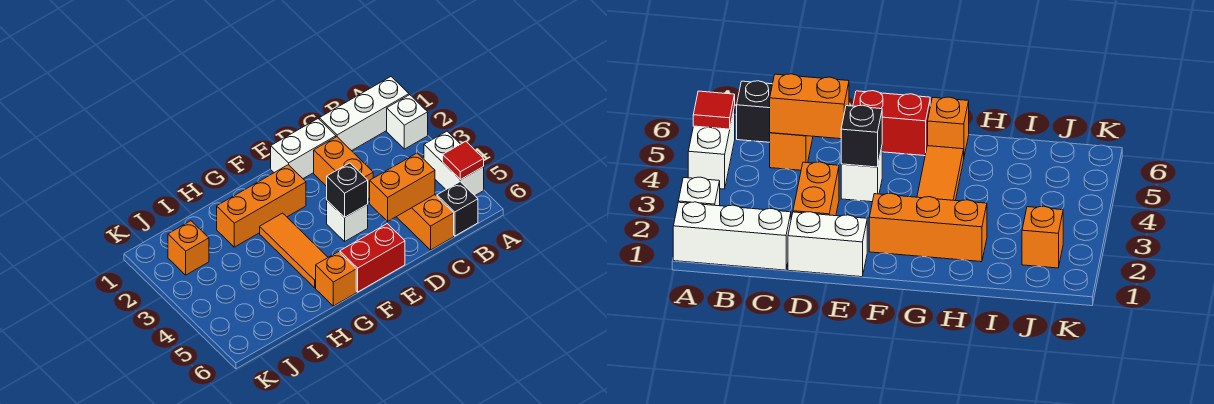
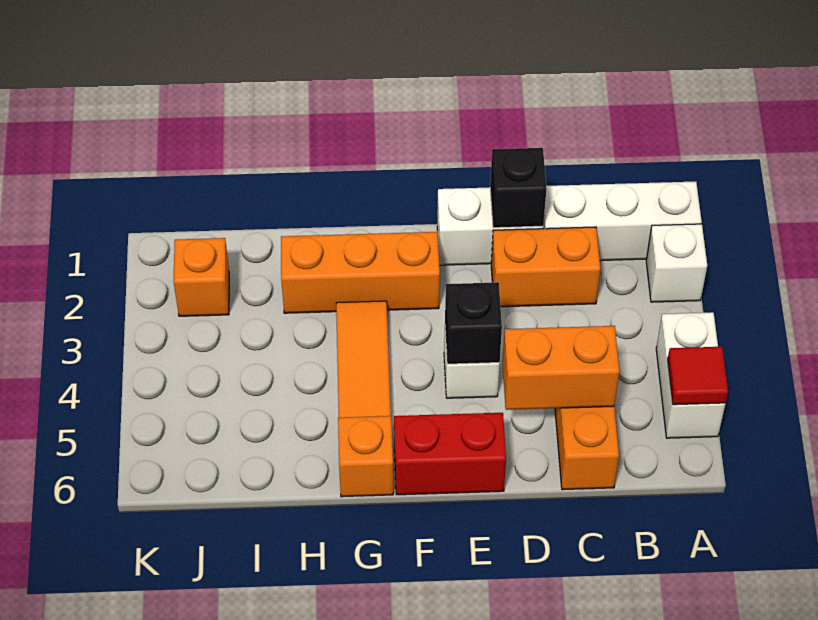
black 1x1 brick [437,182,478,236] -> black 1x1 brick moved to [490,148,547,228]
orange 1x2 brick [314,137,373,199] -> orange 1x2 brick turned to [491,227,601,307]

